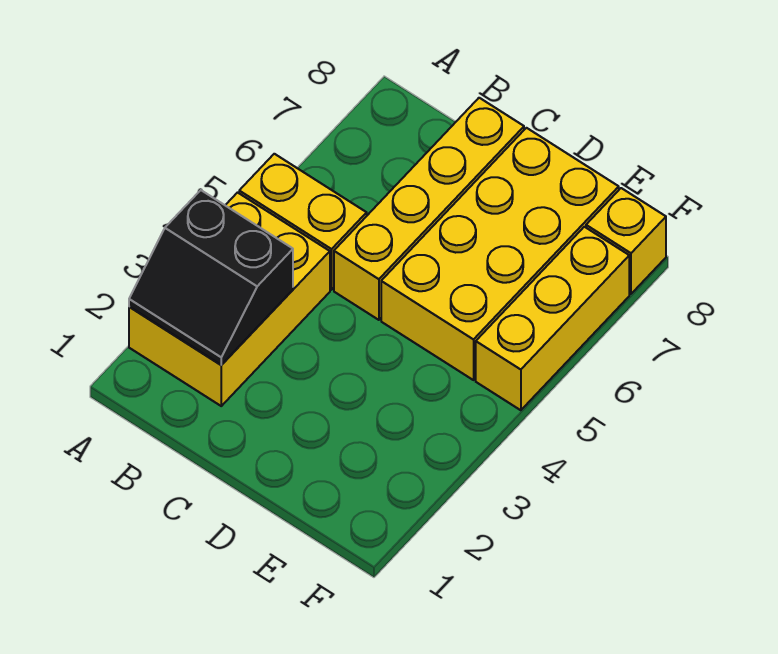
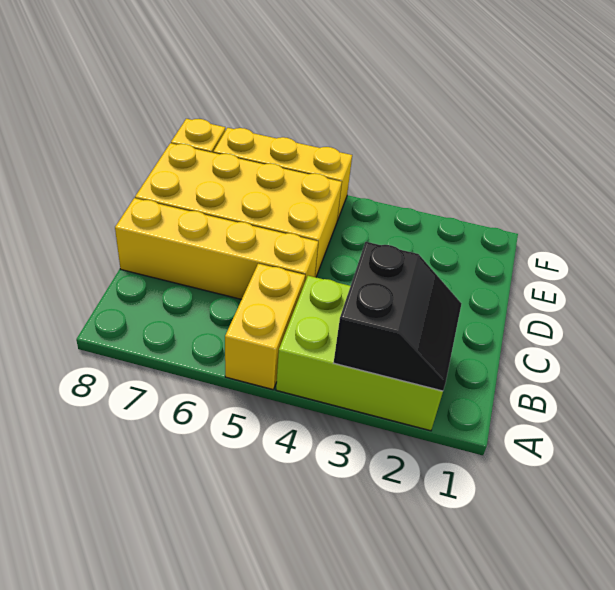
yellow 2x3 brick [129,193,330,406] -> lime 2x3 brick [276,276,443,431]

